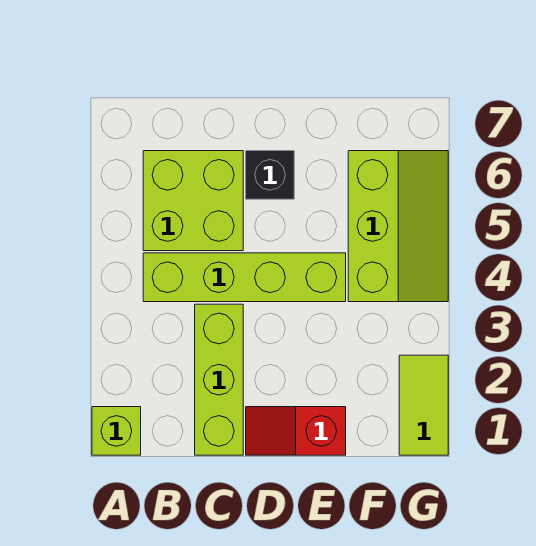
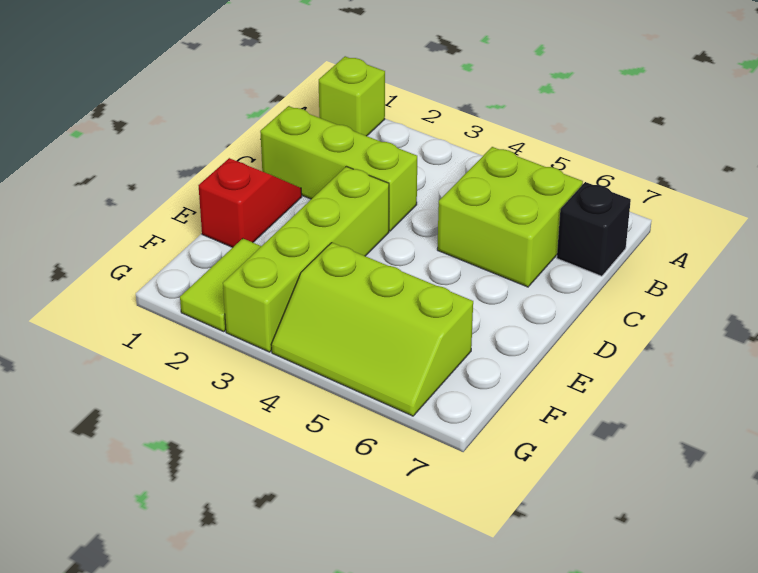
lime 1x4 brick [143,253,346,302] -> lime 1x4 brick moved to [223,166,389,352]
black 1x1 brick [246,151,294,199] -> black 1x1 brick moved to [557,182,631,276]
lime 1x2 tile [399,355,448,455] -> lime 1x2 tile turned to [180,239,261,332]

